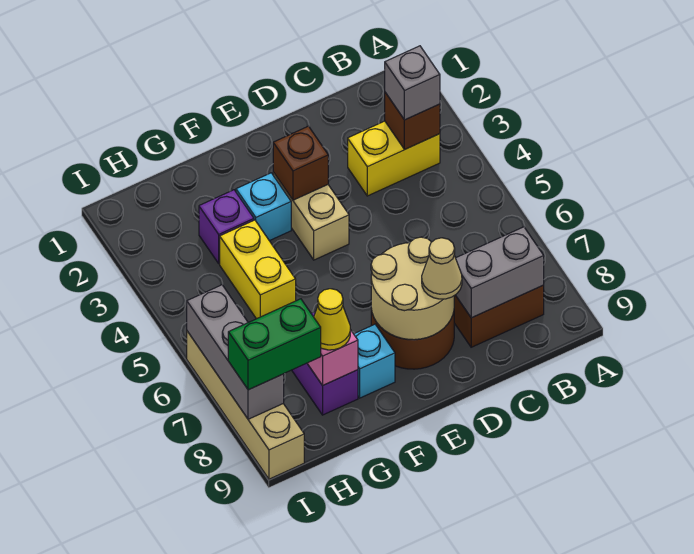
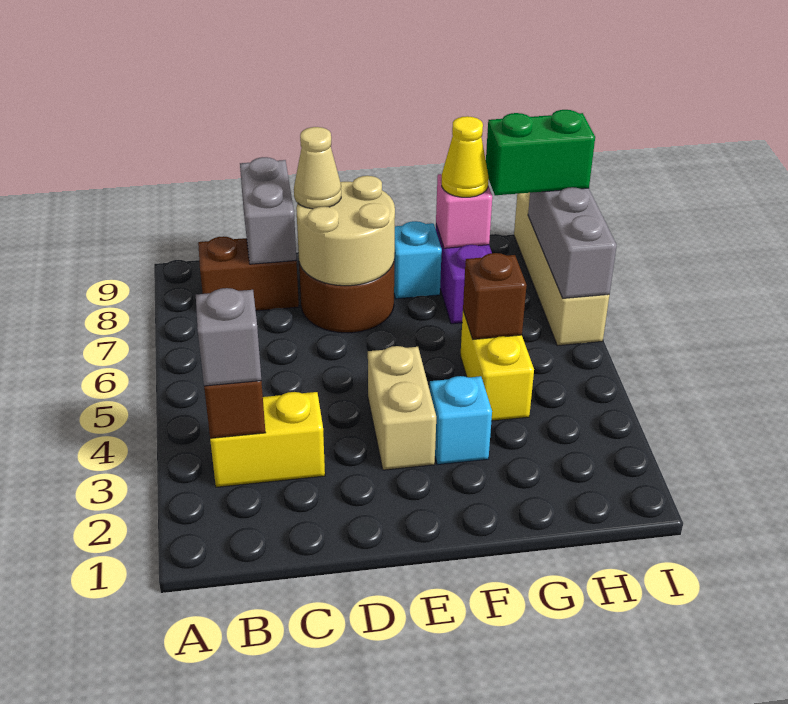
grey 1x2 brick [456,227,544,318] -> grey 1x2 brick turned to [240,157,296,264]
brown 1x1 brick [273,126,328,200] -> brown 1x1 brick moved to [463,253,527,339]
purple 1x1 brick [199,190,254,263] -> none

